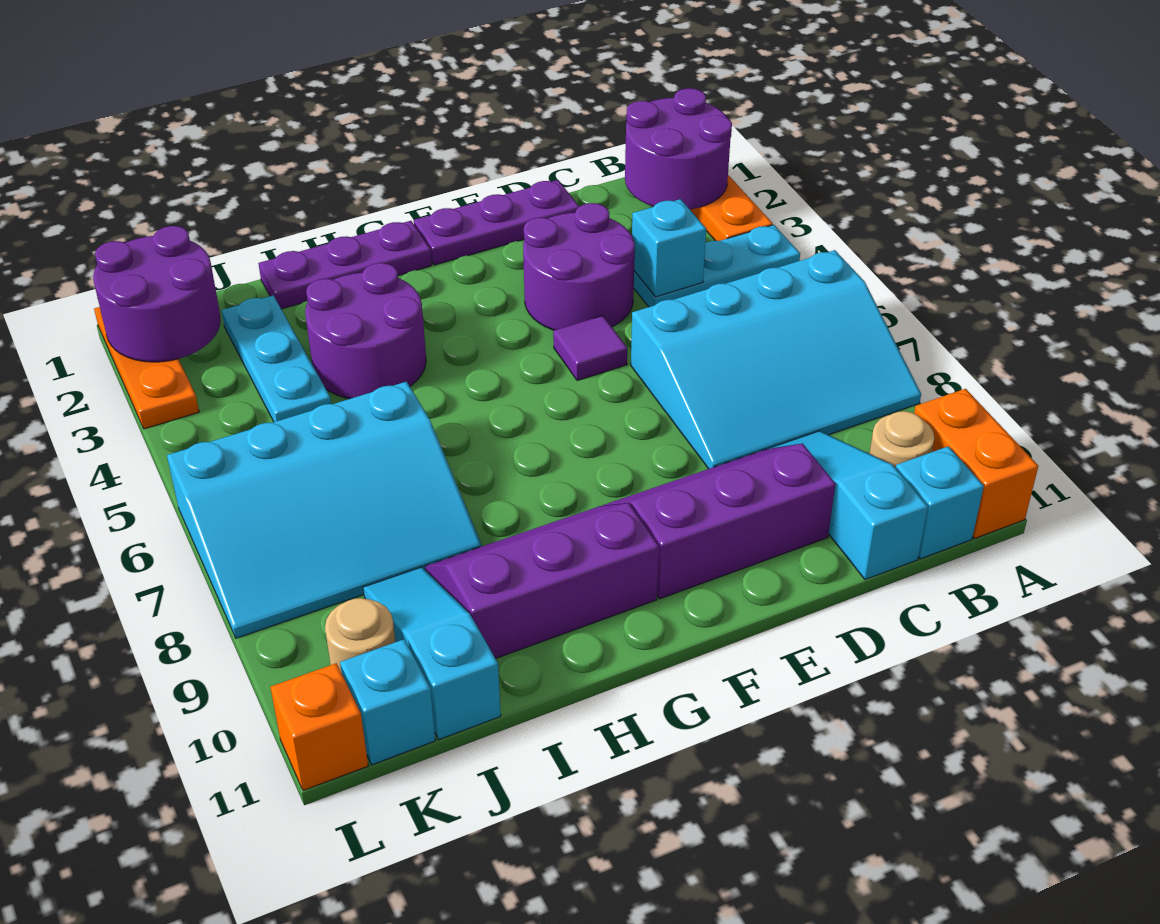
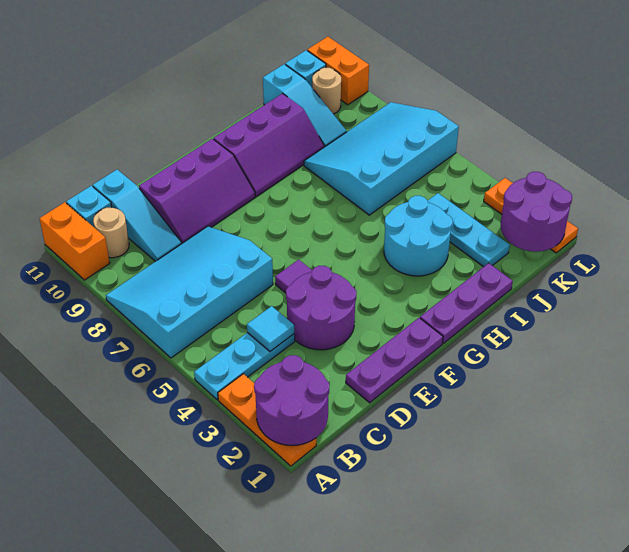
cyan 1x1 brick [632,199,706,297] -> cyan 1x1 tile [247,306,294,351]
purple 2x2 round brick [305,263,426,399] -> cyan 2x2 round brick [384,196,453,276]
orange 1x1 brick [270,663,368,791] -> orange 1x2 brick [307,37,369,105]

